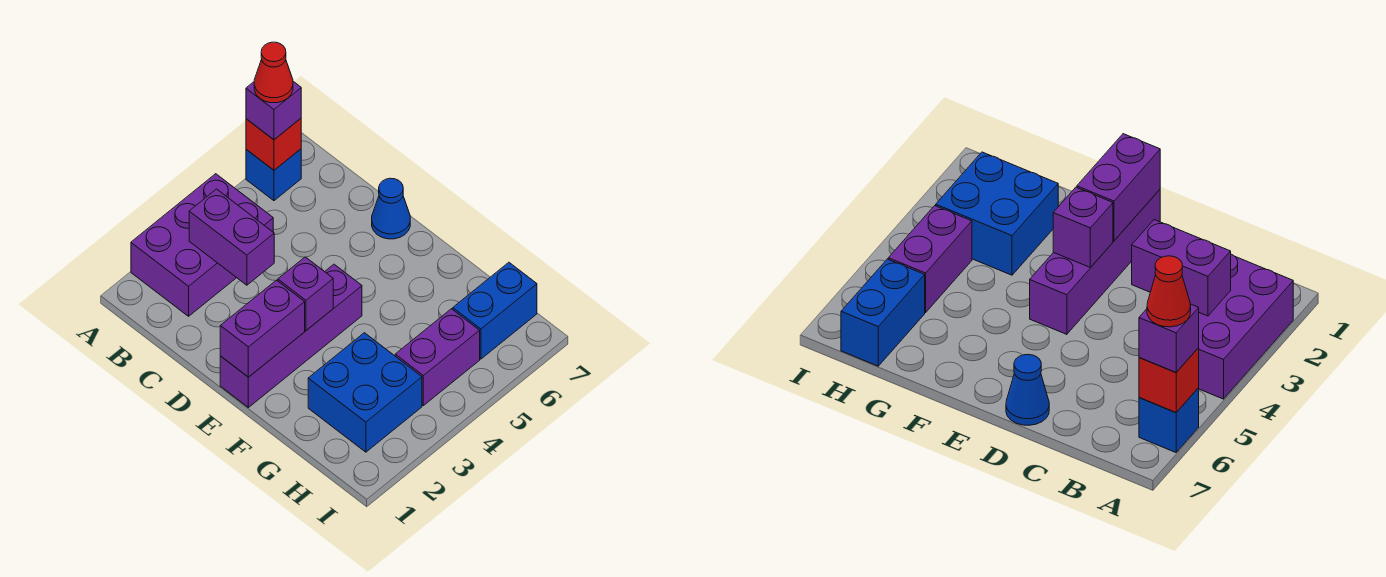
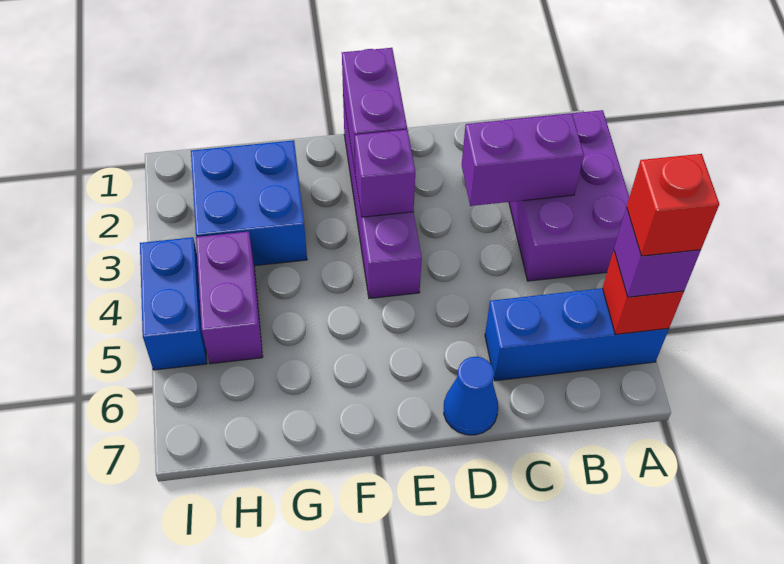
blue 1x1 brick [246,149,301,201] -> blue 1x3 brick [485,288,669,381]
red 1x1 cone [254,42,293,103] -> red 1x1 brick [627,154,719,256]
blue 1x2 brick [453,262,537,359] -> blue 1x2 brick moved to [140,237,207,370]

